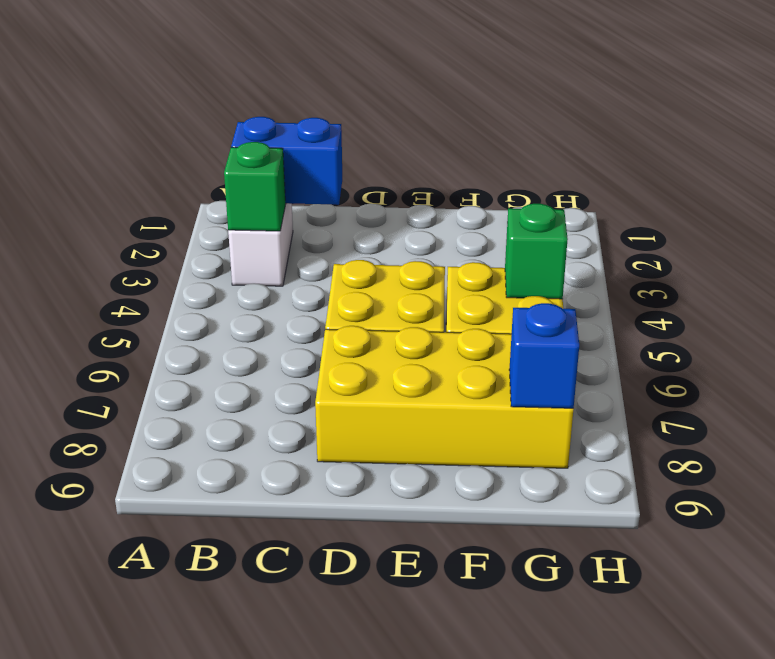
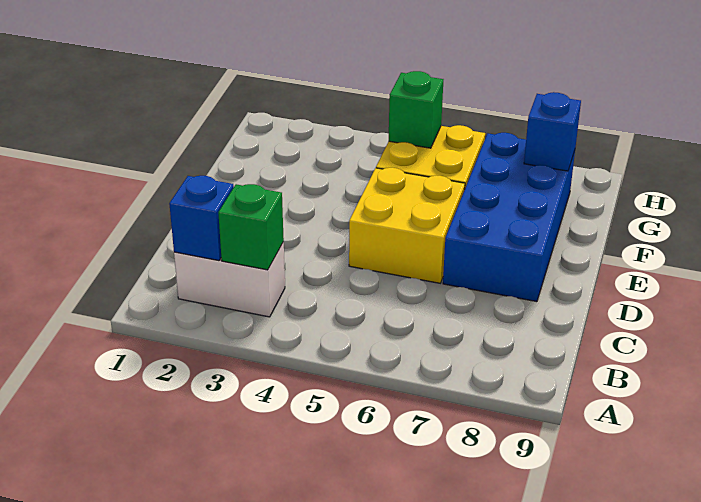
blue 1x2 brick [231,117,342,205] -> blue 1x1 brick [169,176,234,261]
yellow 2x4 brick [315,326,573,468] -> blue 2x4 brick [443,133,575,302]

